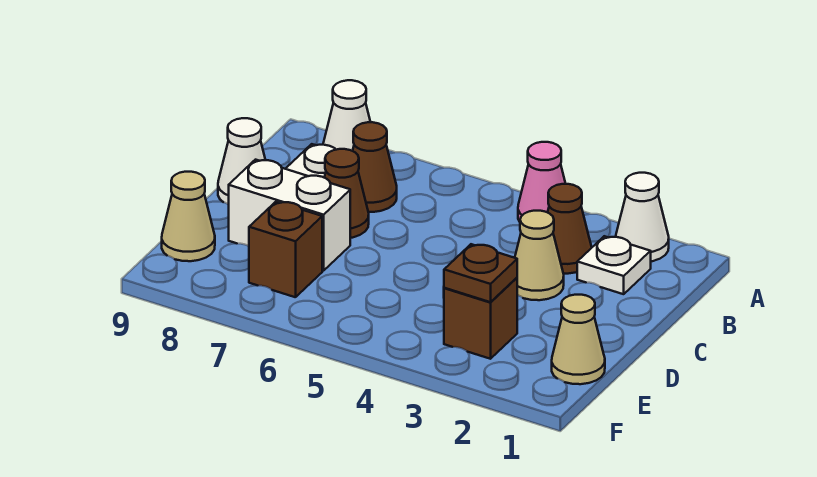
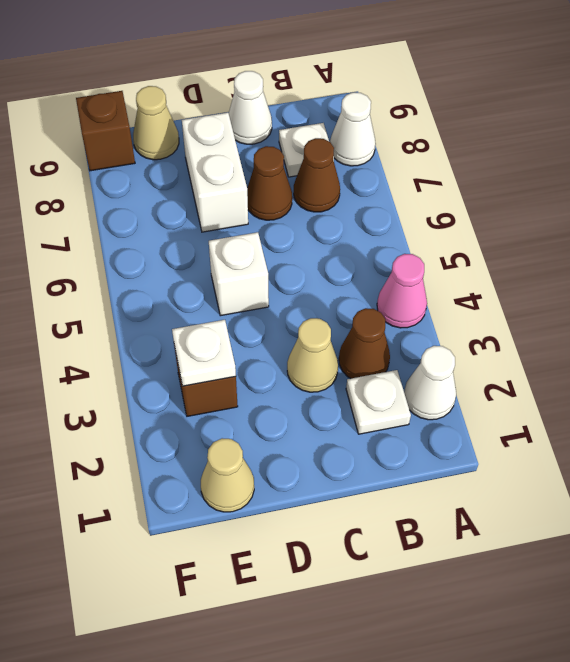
none -> white 1x1 brick [209,232,269,316]
brown 1x1 plate [444,244,517,302] -> white 1x1 plate [172,320,236,386]
brown 1x1 brick [249,202,322,297] -> brown 1x1 brick moved to [76,91,135,171]

